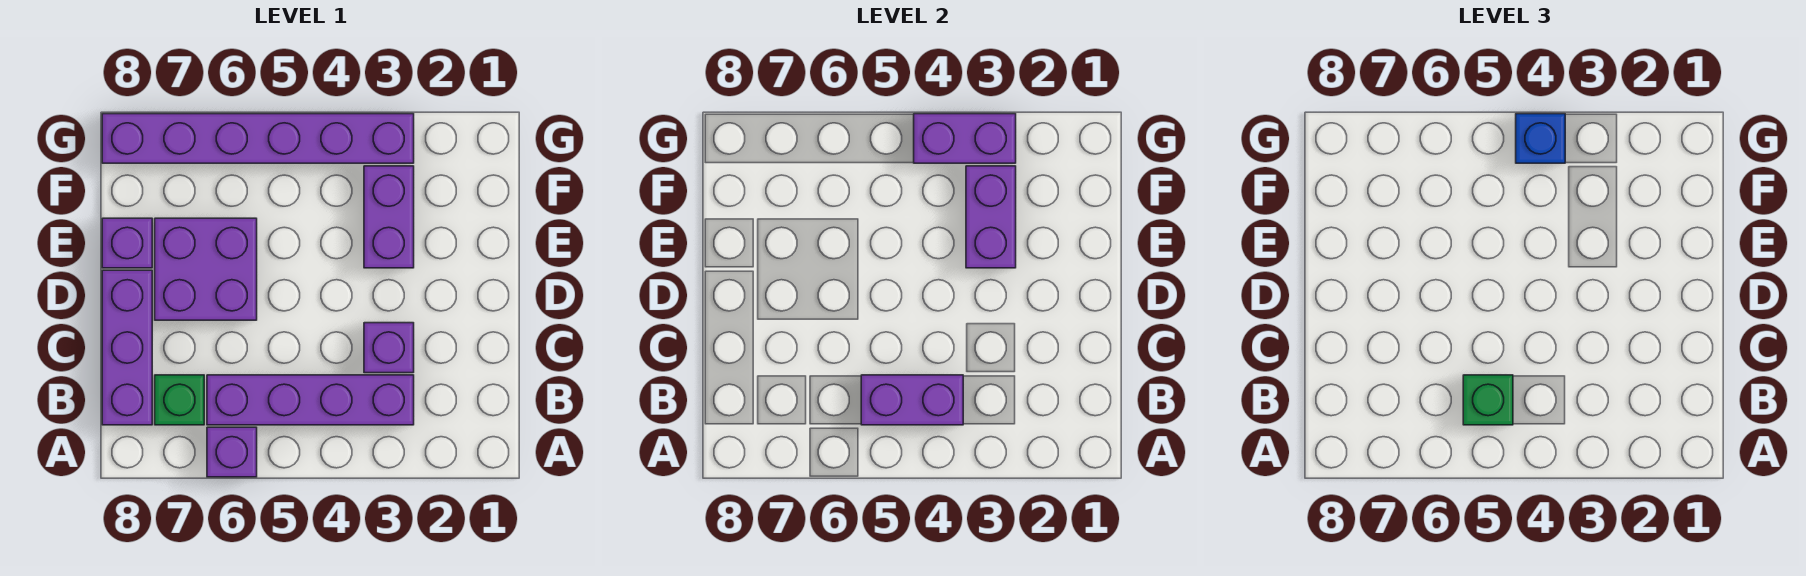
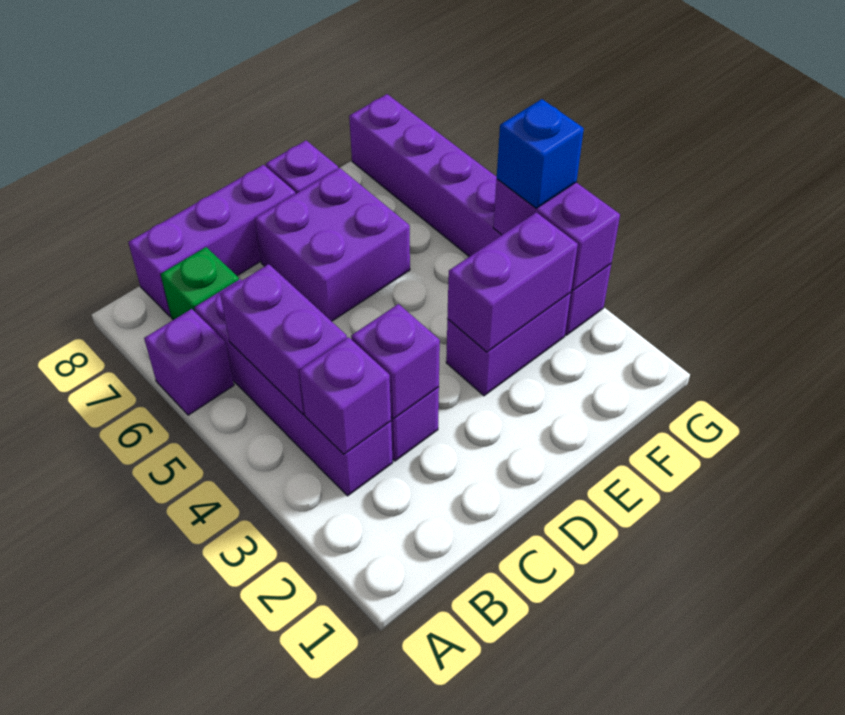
none -> purple 1x1 brick [299,337,391,454]
green 1x1 brick [1463,375,1513,425] -> none
none -> purple 1x1 brick [351,304,440,419]

